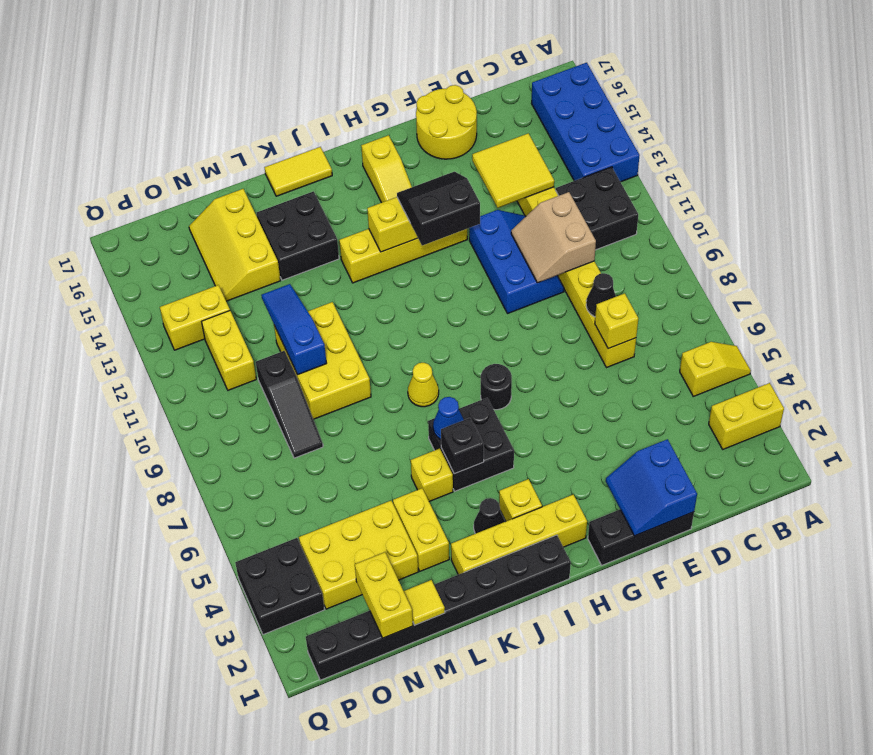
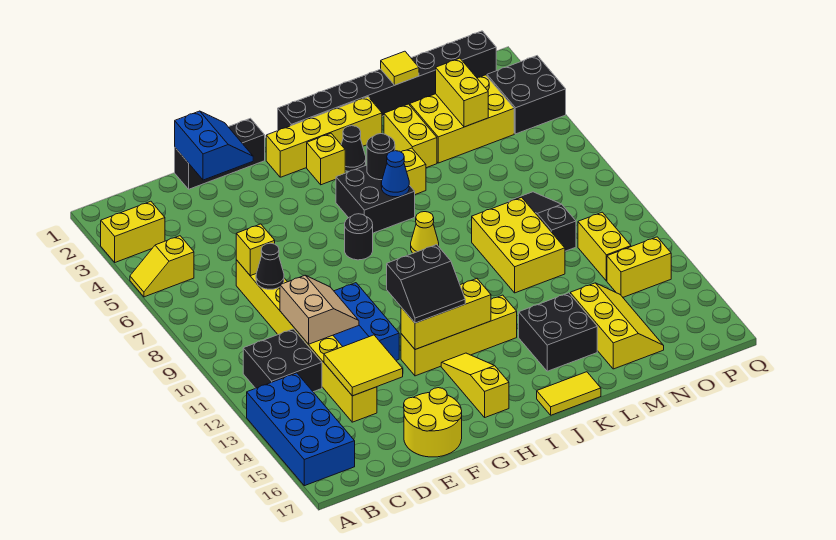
black 1x1 brick [441,418,484,474] -> black 1x1 round brick [367,134,395,180]
blue 1x3 slope [261,284,327,374] -> none
yellow 1x2 brick [355,552,413,638] -> yellow 1x2 brick moved to [436,58,488,127]

